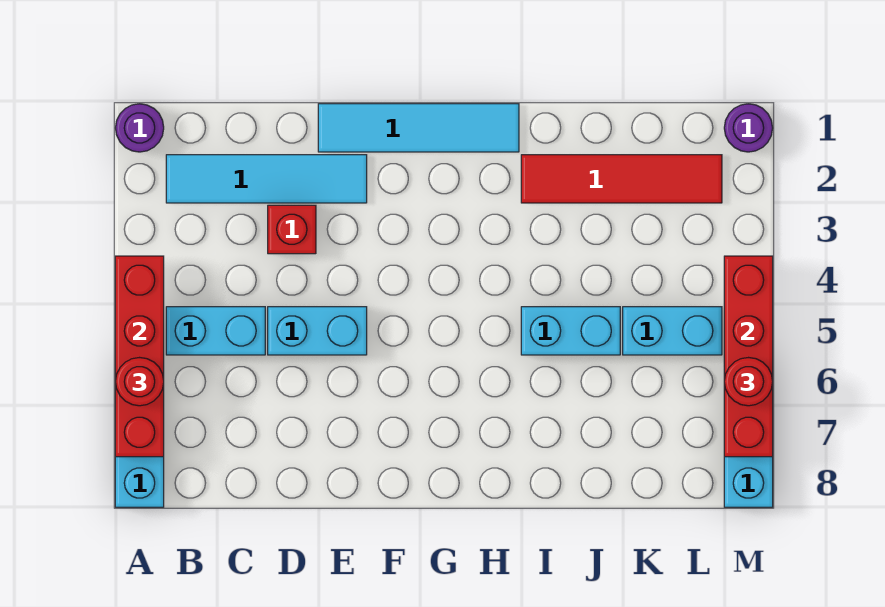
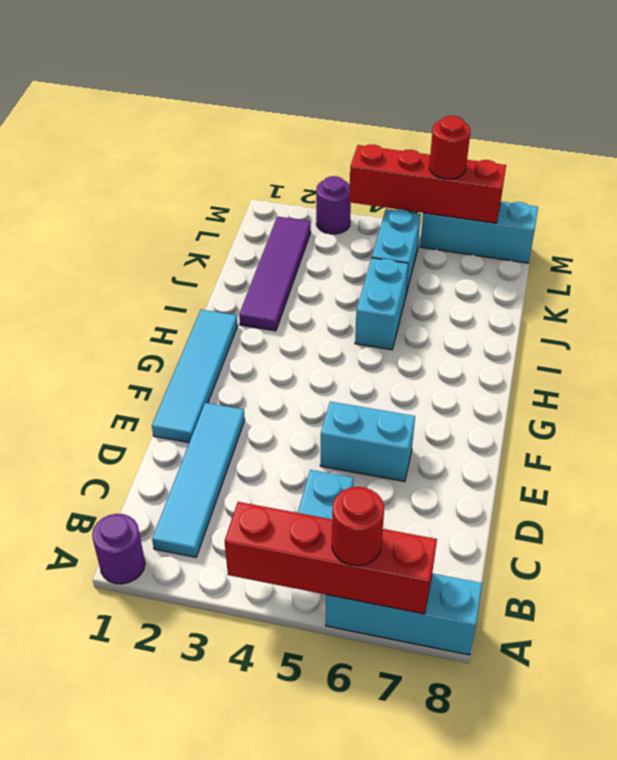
red 1x1 brick [268,205,316,254] -> none
cyan 1x2 brick [268,307,367,355] -> cyan 1x2 brick turned to [320,402,415,481]
red 1x4 tile [521,155,722,203] -> purple 1x4 tile [239,217,311,331]
purple 1x1 round brick [724,104,773,152] -> purple 1x1 round brick moved to [316,176,351,234]

